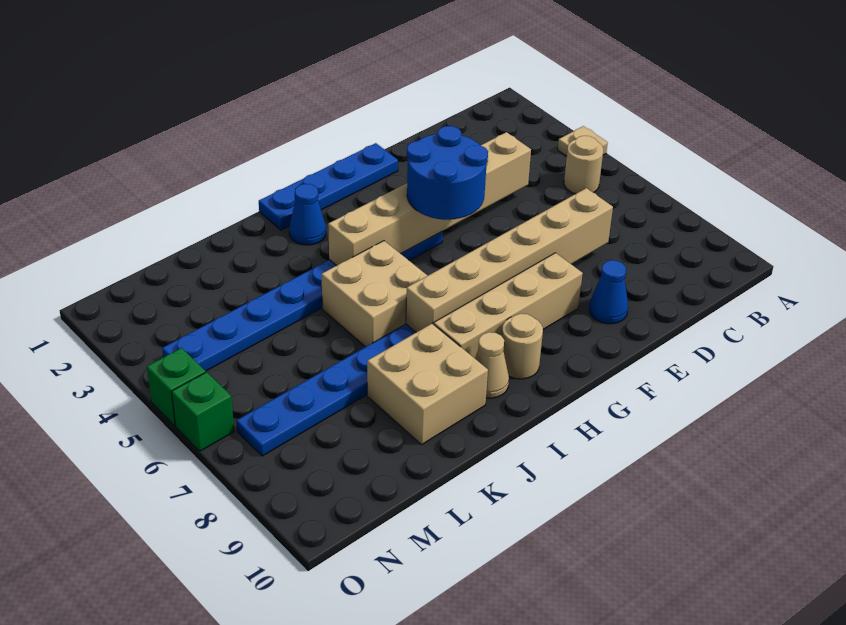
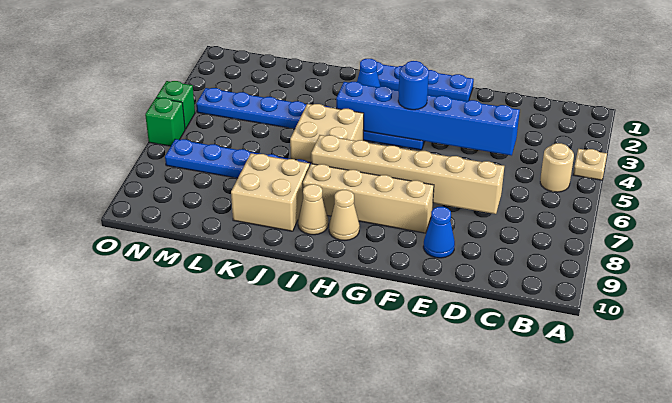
tan 1x6 brick [328,132,531,266] -> blue 1x6 brick [336,82,520,155]
blue 2x2 round brick [407,126,488,220] -> blue 1x1 round brick [398,61,429,110]
tan 1x1 round brick [502,314,543,379] -> tan 1x1 cone [329,190,360,240]

